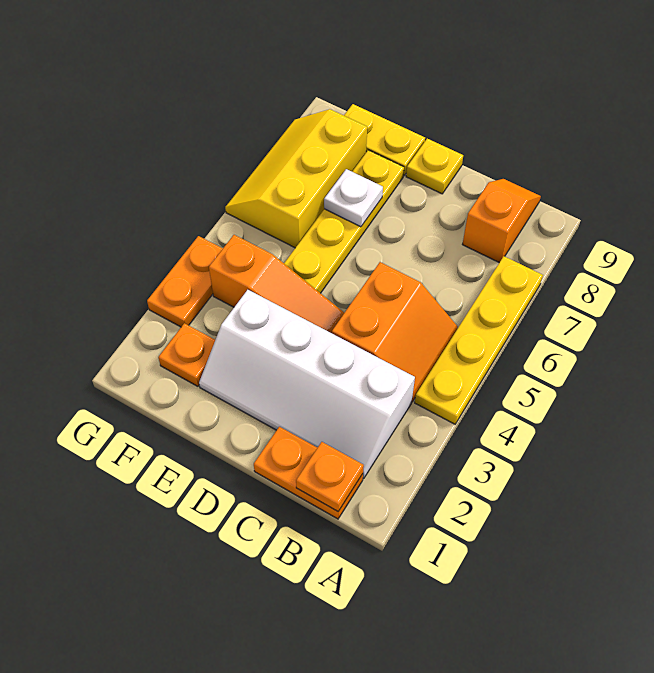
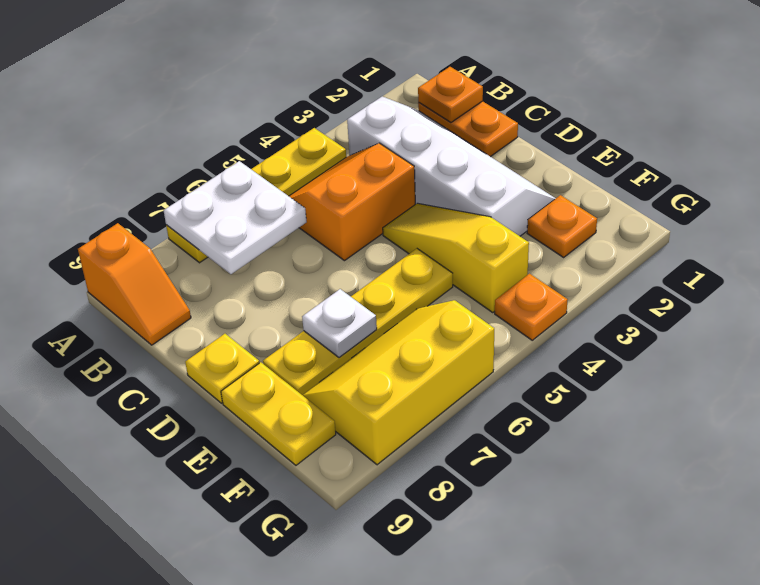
none -> white 2x2 plate [164,161,307,274]
orange 1x2 slope [462,179,541,263] -> orange 1x2 slope turned to [78,223,191,345]
orange 1x3 slope [209,235,344,333] -> yellow 1x3 slope [383,203,529,312]
yellow 2x3 slope [225,109,367,248] -> yellow 2x3 slope turned to [303,300,494,465]
orange 1x2 plate [147,236,223,327] -> orange 1x1 plate [495,274,568,340]

